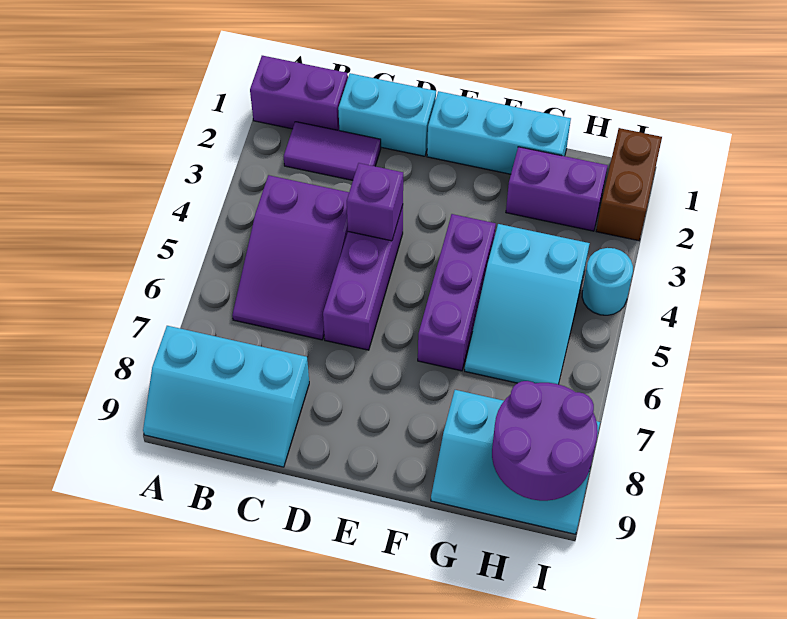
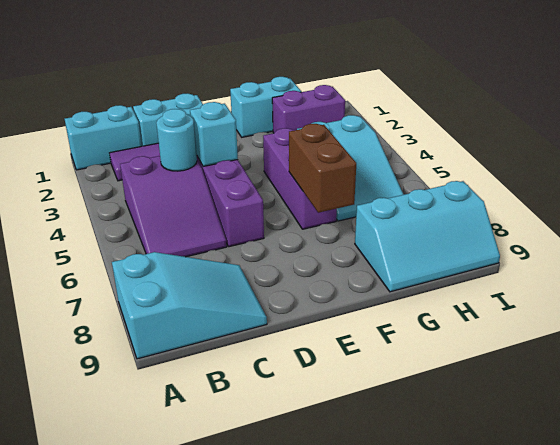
purple 1x2 brick [250,56,348,131] -> cyan 1x2 brick [65,105,142,170]
cyan 2x3 slope [143,326,309,467] -> cyan 2x3 slope turned to [112,252,267,359]
purple 1x1 brick [347,163,403,241] -> cyan 1x1 brick [190,102,238,166]
cyan 1x3 brick [427,91,571,174] -> cyan 1x2 brick [230,77,301,137]
purple 2x2 round brick [492,381,598,501] -> none
brown 1x2 brick [596,128,662,241] -> brown 1x2 brick moved to [289,124,356,213]
cyan 1x1 round brick [582,248,633,315] -> cyan 1x1 round brick moved to [156,109,197,171]

